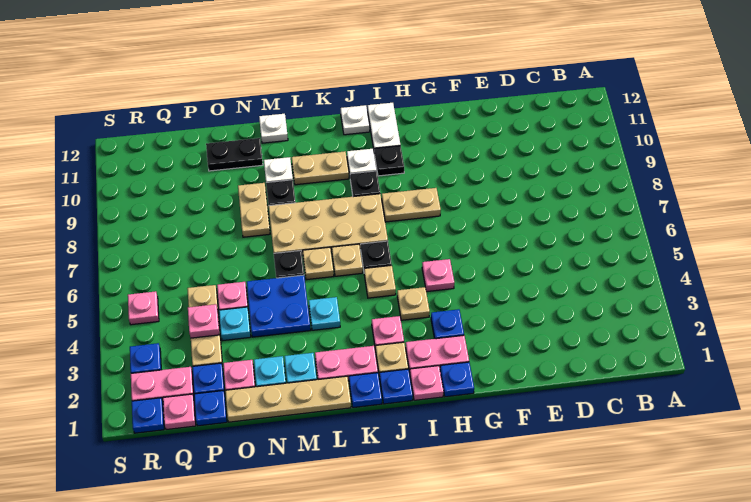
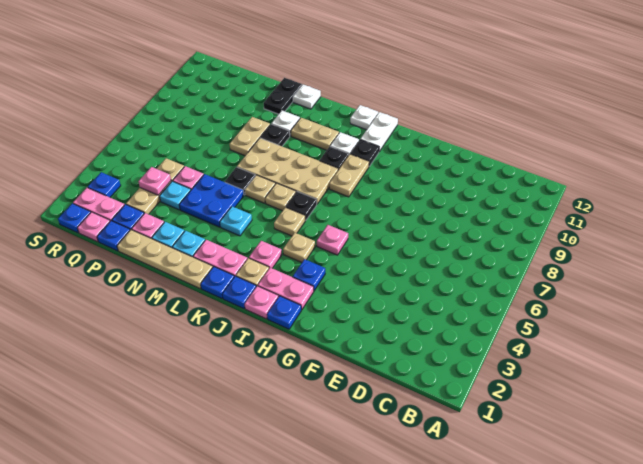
tan 1x2 plate [382,188,441,222] -> tan 1x2 plate turned to [329,154,369,197]
black 1x2 plate [206,138,263,171] -> black 1x2 plate turned to [264,78,302,114]
pink 1x1 plate [128,291,159,325] -> none

